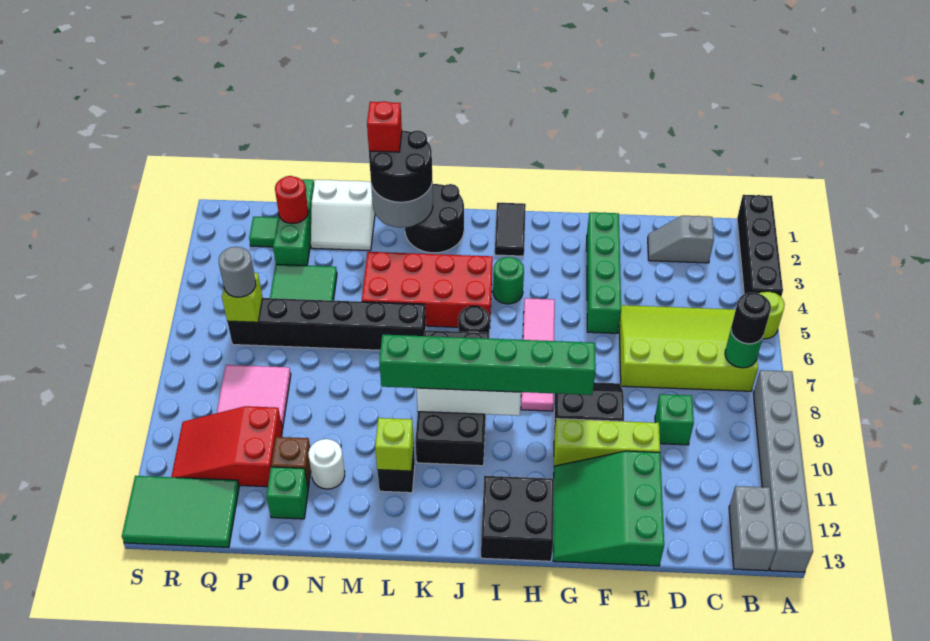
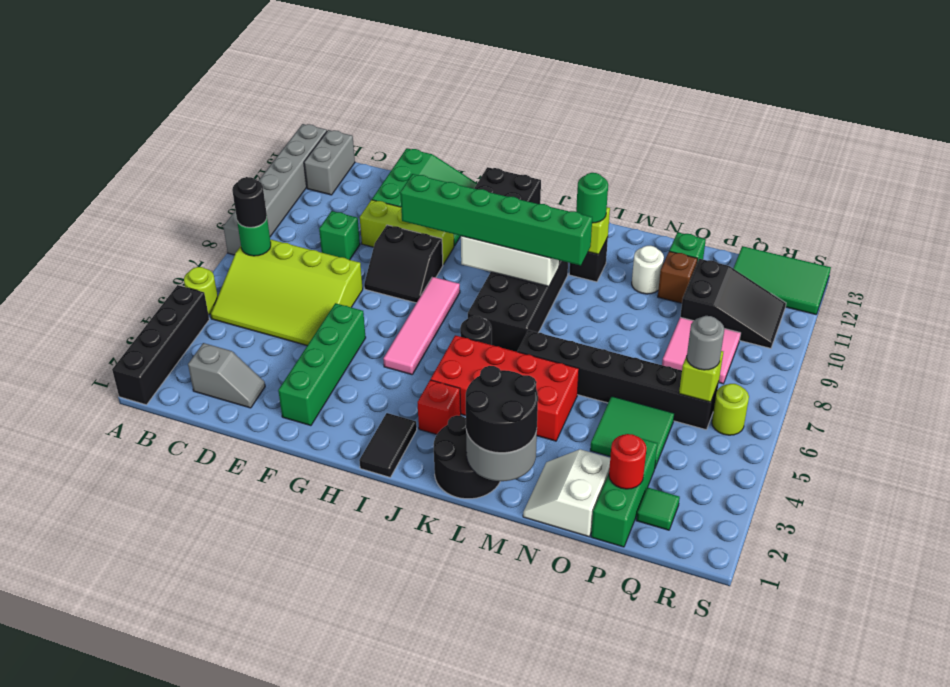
green 1x1 round brick [493,257,524,304] -> green 1x1 round brick moved to [576,173,608,223]
red 1x1 brick [367,101,402,152] -> red 1x1 brick moved to [418,380,461,434]
white 2x2 slope [311,180,375,251] -> white 2x2 slope turned to [523,449,610,537]
red 2x3 slope [171,406,283,487] -> black 2x3 slope [680,259,786,348]
none -> lime 1x1 round brick [712,384,749,435]

